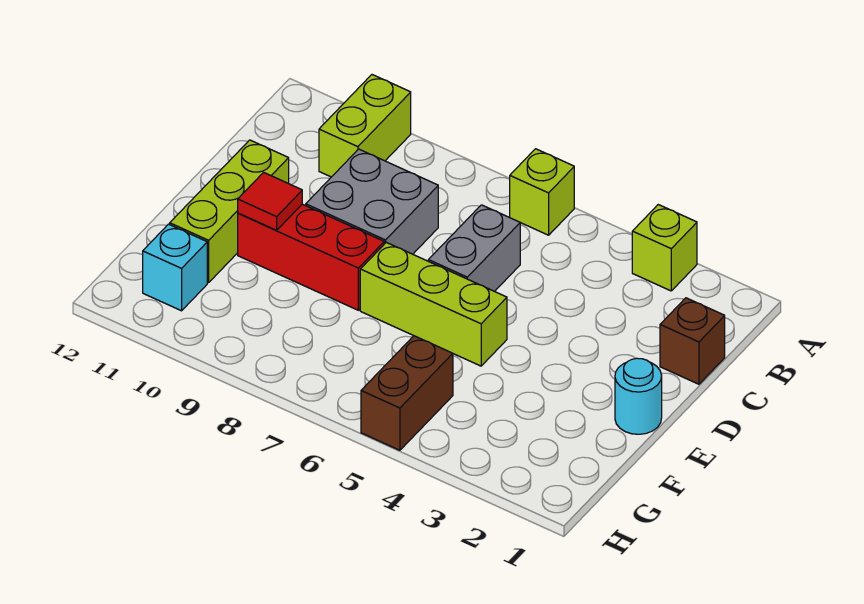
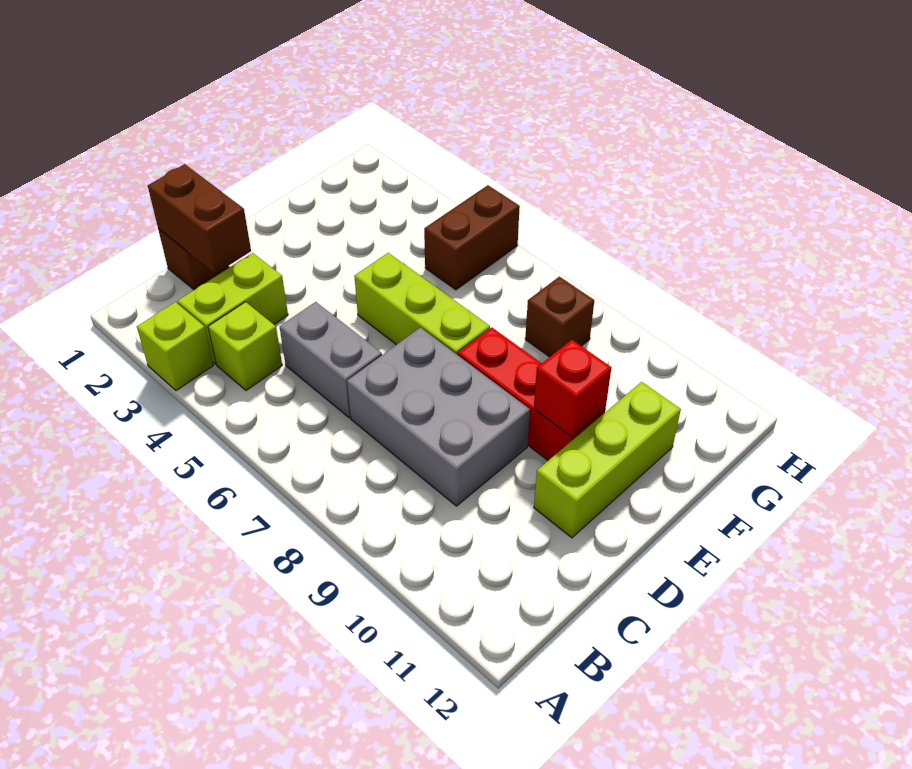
lime 1x1 brick [510,149,574,235] -> lime 1x1 brick moved to [208,302,282,390]
lime 1x2 brick [319,75,411,177] -> lime 1x2 brick moved to [178,253,288,364]
none -> brown 1x2 brick [148,164,251,274]
grey 1x2 brick [428,205,520,292] -> grey 1x2 brick turned to [280,302,382,418]
grey 2x2 brick [306,149,438,254] -> grey 2x3 brick [347,328,530,506]
cyan 1x1 round brick [615,358,662,434] -> none
red 1x1 tile [238,172,302,230] -> red 1x1 brick [534,340,611,437]
none -> brown 1x1 brick [525,277,594,357]
cyan 1x1 brick [143,224,207,311] -> none

